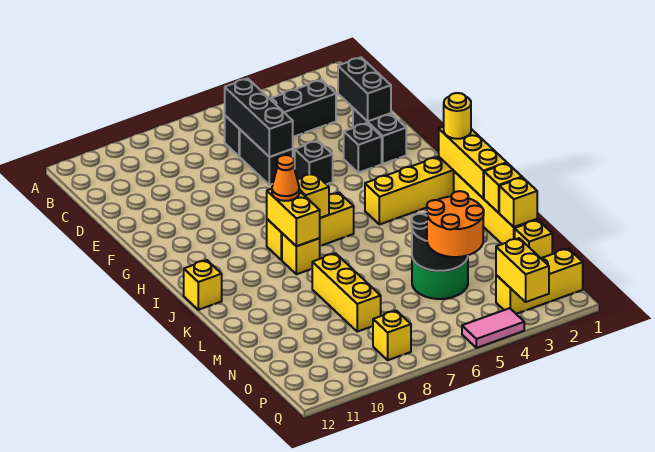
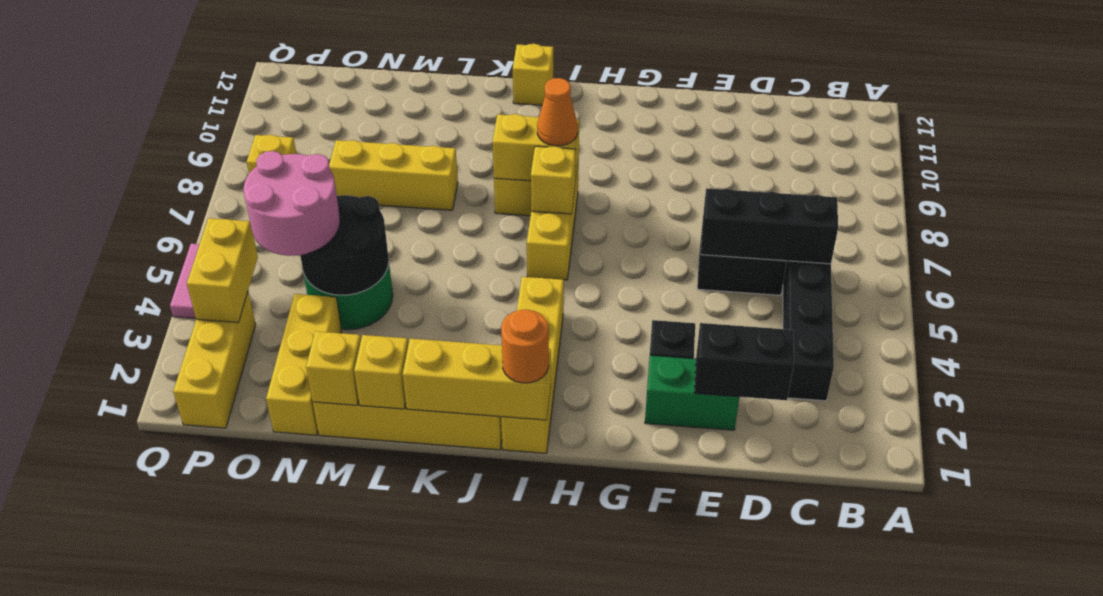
black 1x2 brick [353,108,406,164] -> green 1x2 brick [645,355,739,430]
black 1x1 brick [295,141,333,184] -> none
yellow 1x1 round brick [444,93,471,139] -> orange 1x1 round brick [501,309,549,383]
yellow 1x1 brick [515,220,552,258] -> yellow 1x3 brick [266,294,342,435]
orange 2x2 round brick [427,191,484,257] -> pink 2x2 round brick [244,151,340,256]
yellow 1x2 brick [496,238,549,302] -> yellow 1x2 brick turned to [187,218,258,323]

